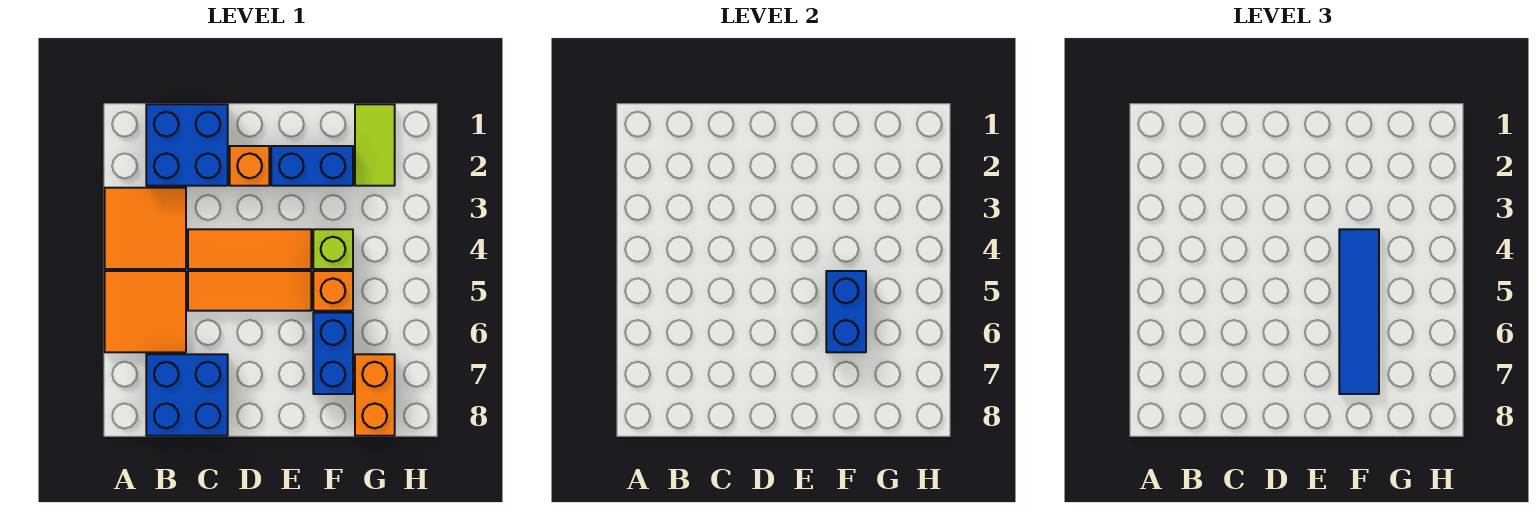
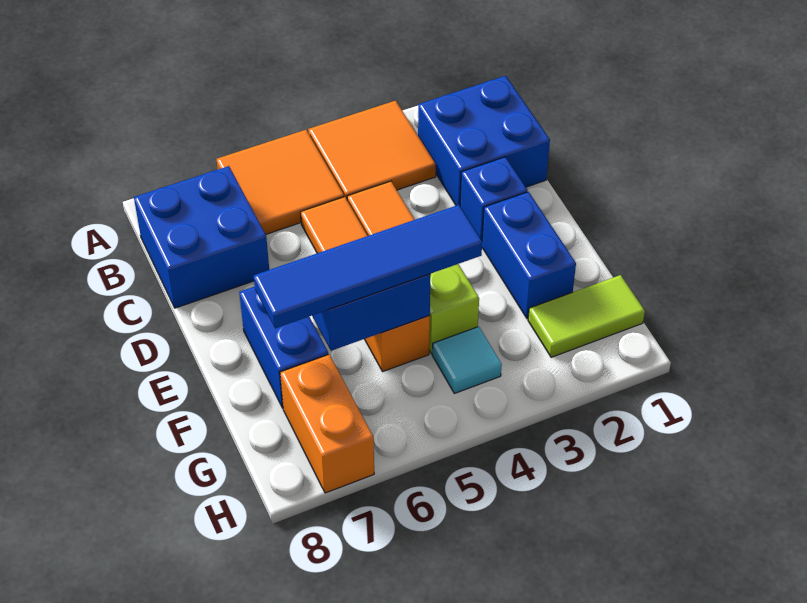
orange 1x1 brick [230,146,269,186] -> blue 1x1 brick [460,157,528,240]
blue 1x2 brick [313,313,353,394] -> blue 1x2 brick turned to [239,286,328,408]
none -> cyan 1x1 tile [432,327,502,394]
orange 1x2 brick [355,354,395,436] -> orange 1x2 brick turned to [280,354,374,493]

